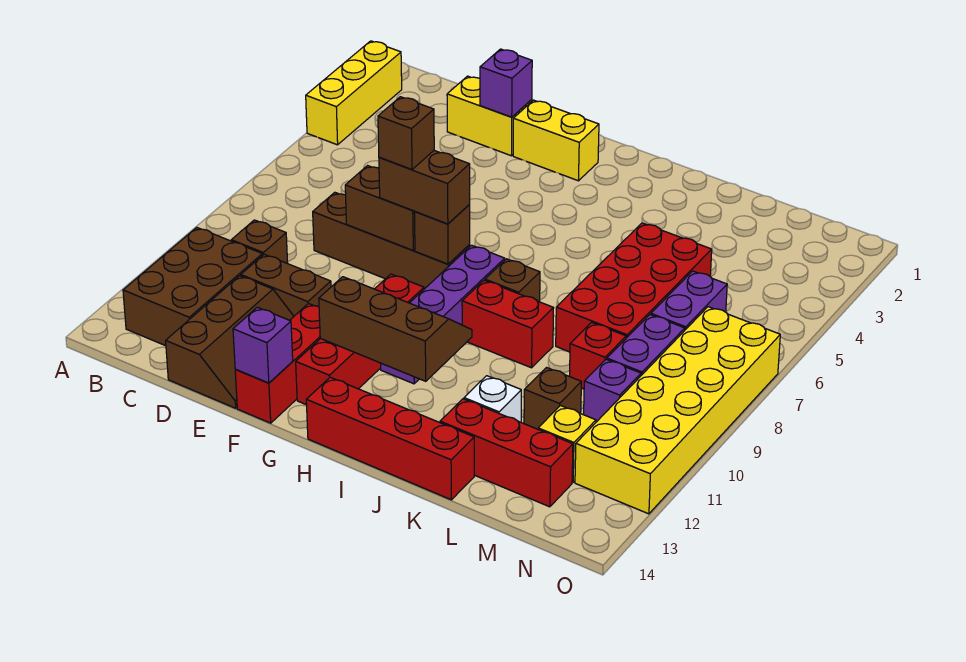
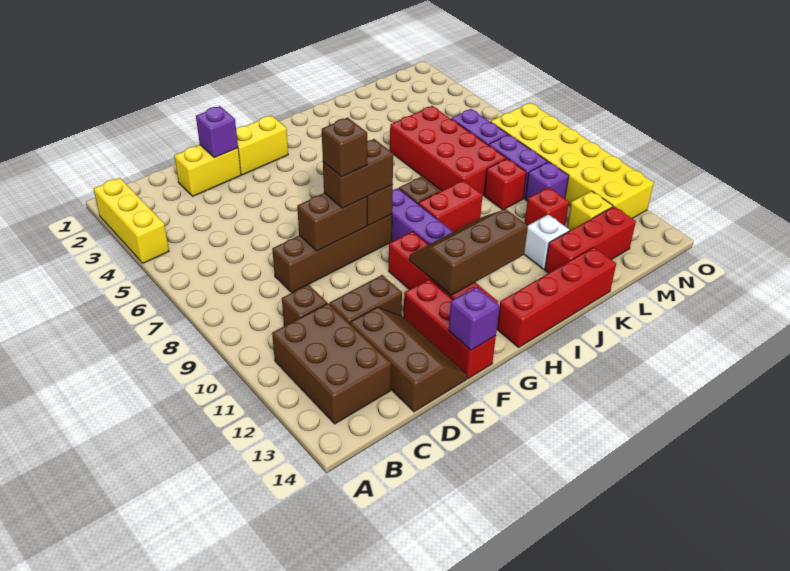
brown 1x1 brick [524,368,581,429] -> red 1x1 brick [525,187,569,226]

